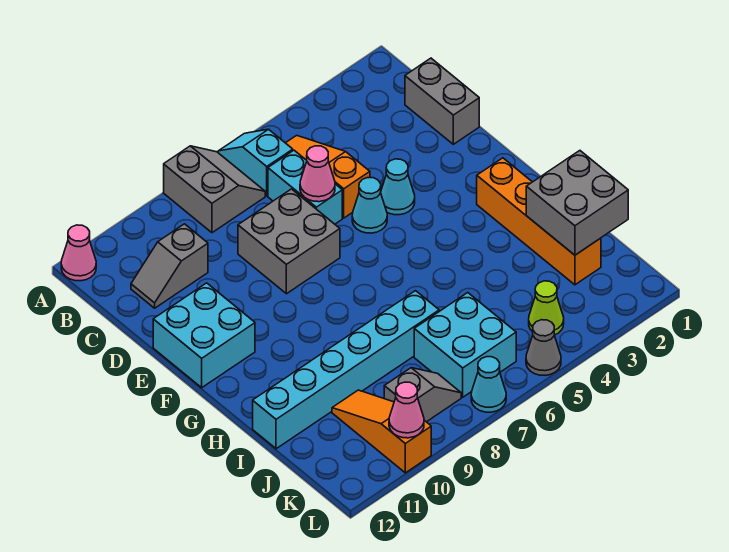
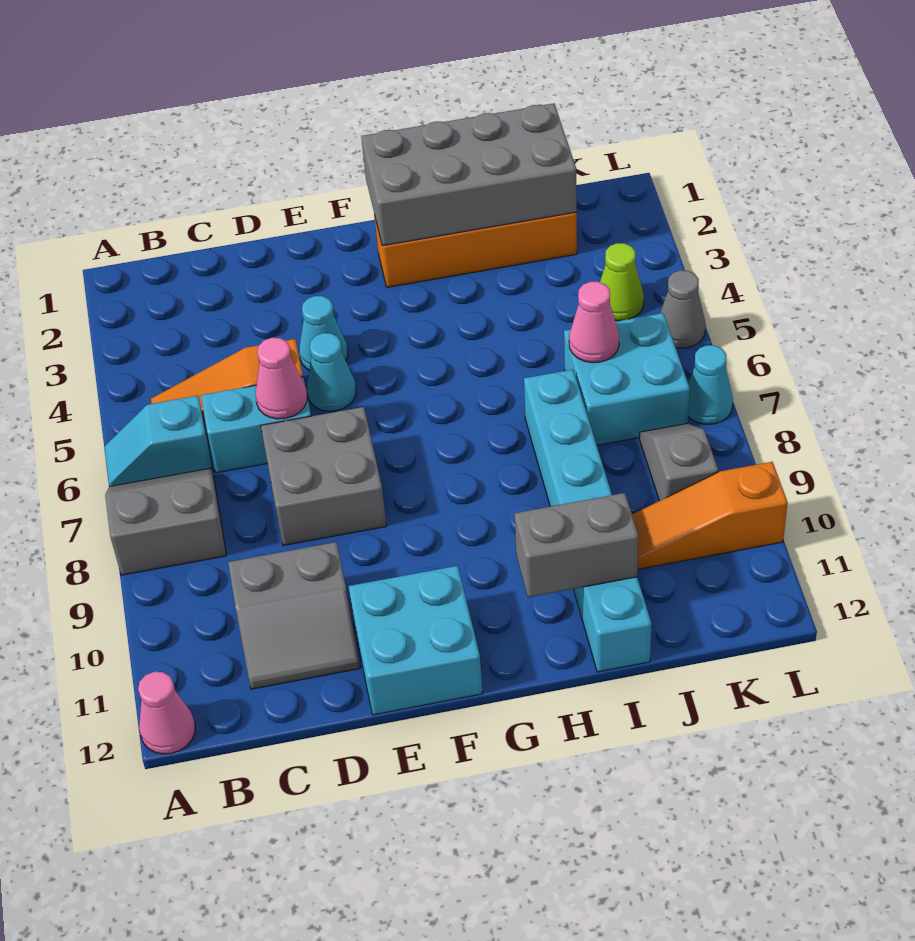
grey 1x2 brick [405,58,479,144] -> grey 1x2 brick moved to [514,493,639,597]
grey 1x2 slope [131,224,208,308] -> grey 2x2 slope [228,542,360,689]
grey 2x2 brick [526,151,628,255] -> grey 2x4 brick [361,103,577,246]
pink 1x1 cone [389,382,424,438] -> pink 1x1 cone moved to [569,282,619,363]

